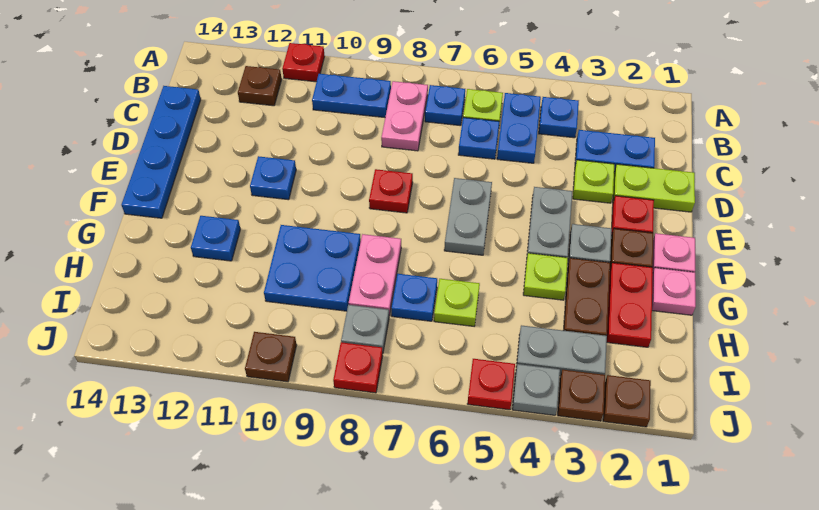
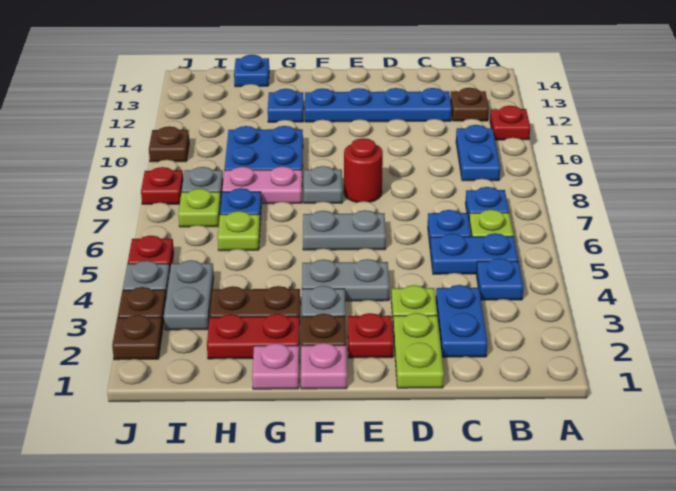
pink 1x2 plate [381,81,428,151] -> none
blue 1x4 plate [121,86,201,218] -> blue 1x4 plate moved to [305,88,452,122]
red 1x1 plate [369,169,413,213] -> red 1x1 round brick [344,138,383,202]
blue 1x1 plate [250,156,296,200] -> blue 1x1 plate moved to [234,55,269,87]
none -> grey 1x1 plate [304,166,342,203]
lime 1x1 plate [523,253,568,300] -> lime 1x1 plate moved to [178,189,221,227]

